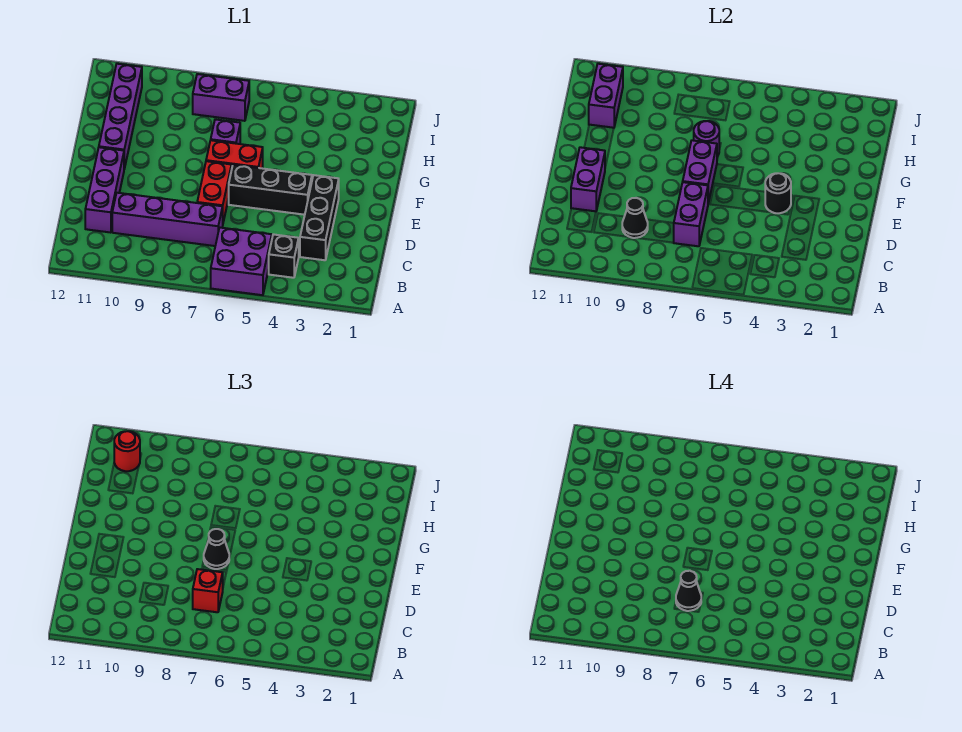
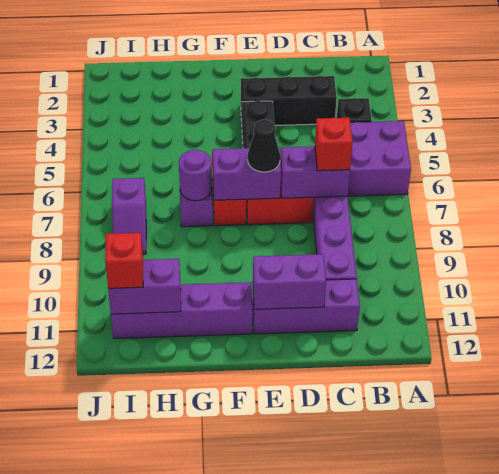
black 1x1 cone [676,571,701,611] -> none
black 1x1 cone [622,198,648,238] -> none
black 1x1 round brick [765,173,791,213] -> none
purple 1x2 brick [193,74,249,121] -> purple 1x2 slope [112,178,146,254]
red 1x1 round brick [114,431,140,471] -> red 1x1 brick [105,233,143,289]

